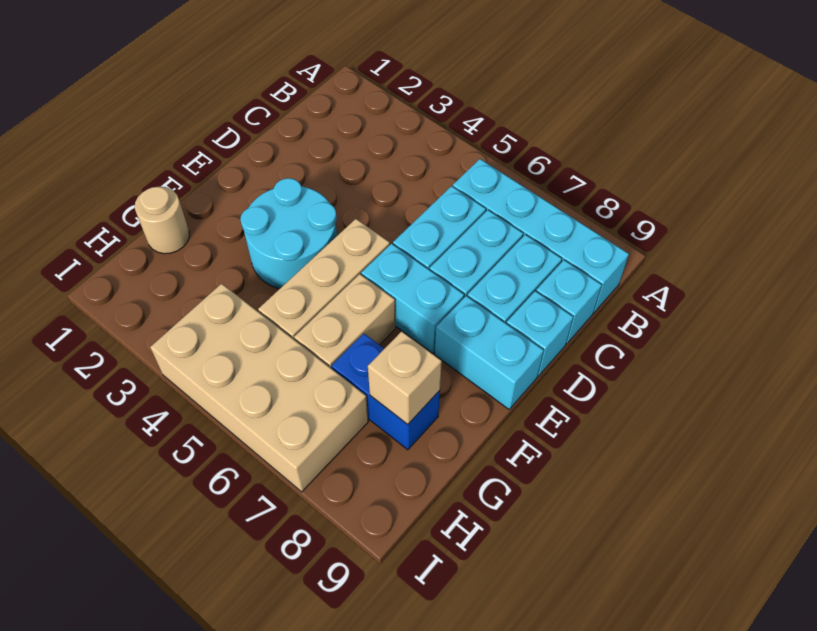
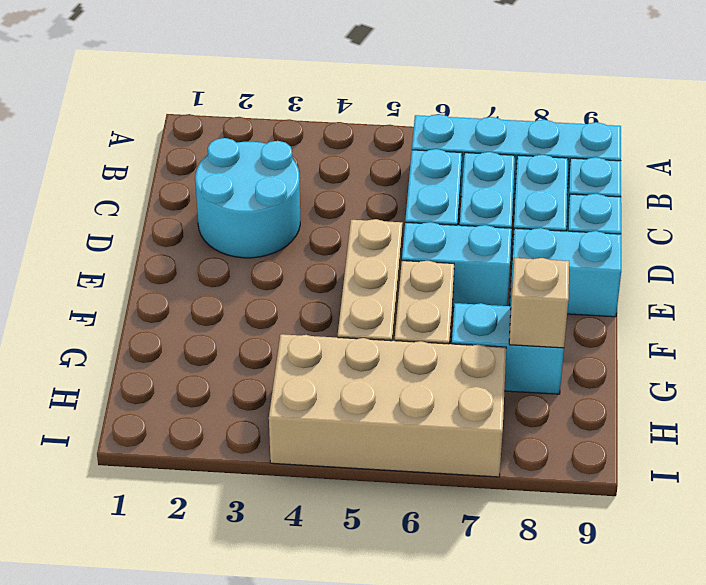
cyan 2x2 round brick [240,178,337,289] -> cyan 2x2 round brick moved to [195,138,300,258]
tan 1x1 round brick [135,187,190,254] -> none
blue 1x2 brick [331,334,440,450] -> cyan 1x2 brick [452,303,564,394]

